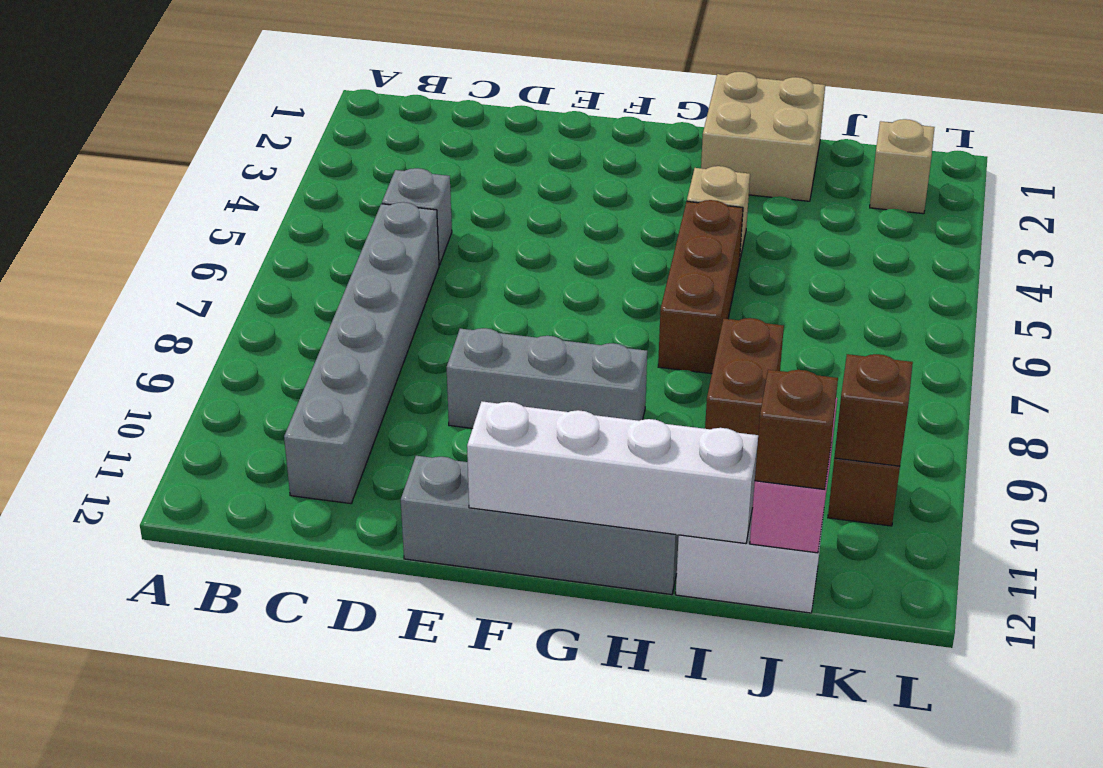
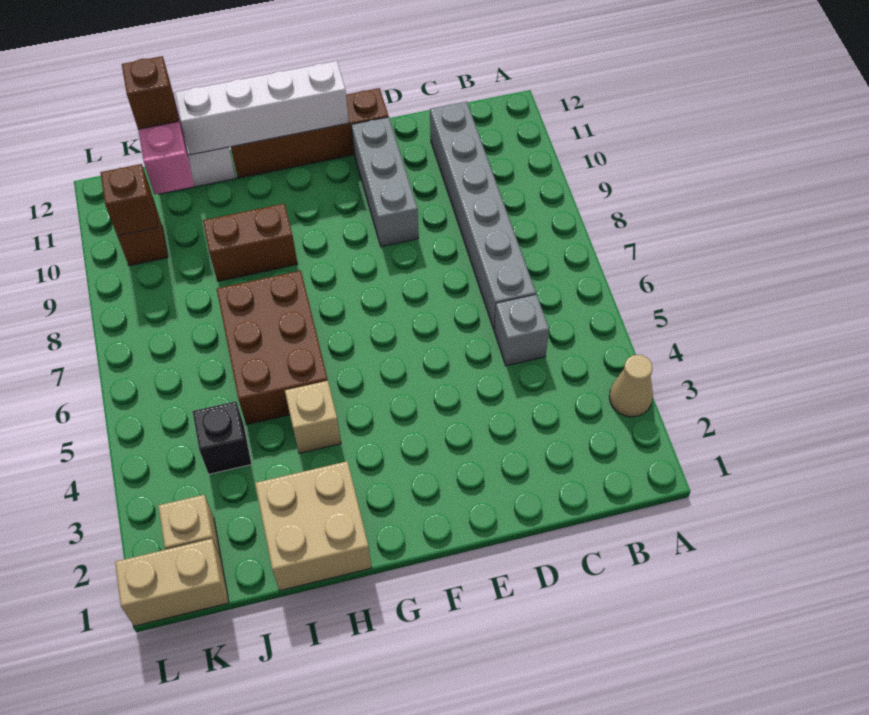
none -> tan 1x1 cone [609,355,653,417]
grey 1x3 brick [447,328,647,428] -> grey 1x3 brick turned to [351,117,419,247]
grey 1x4 brick [401,456,679,595] -> brown 1x4 brick [231,88,388,178]
brown 1x3 brick [658,200,743,374] -> brown 2x3 brick [217,271,328,425]
brown 1x2 brick [705,318,784,435] -> brown 1x2 brick turned to [203,204,298,281]
none -> black 1x1 brick [192,401,252,474]
none -> tan 1x2 brick [115,539,229,626]

